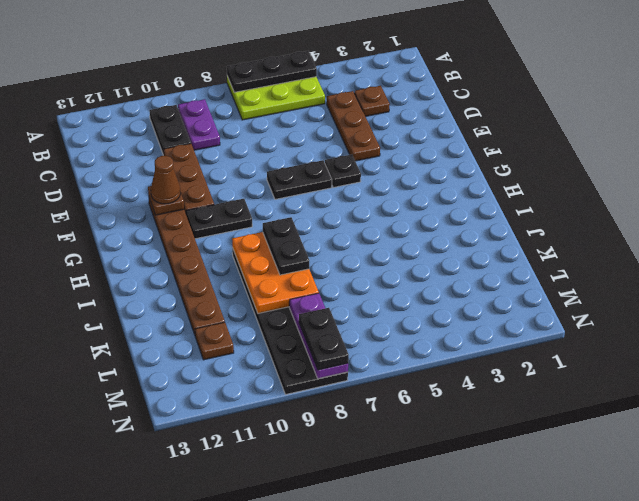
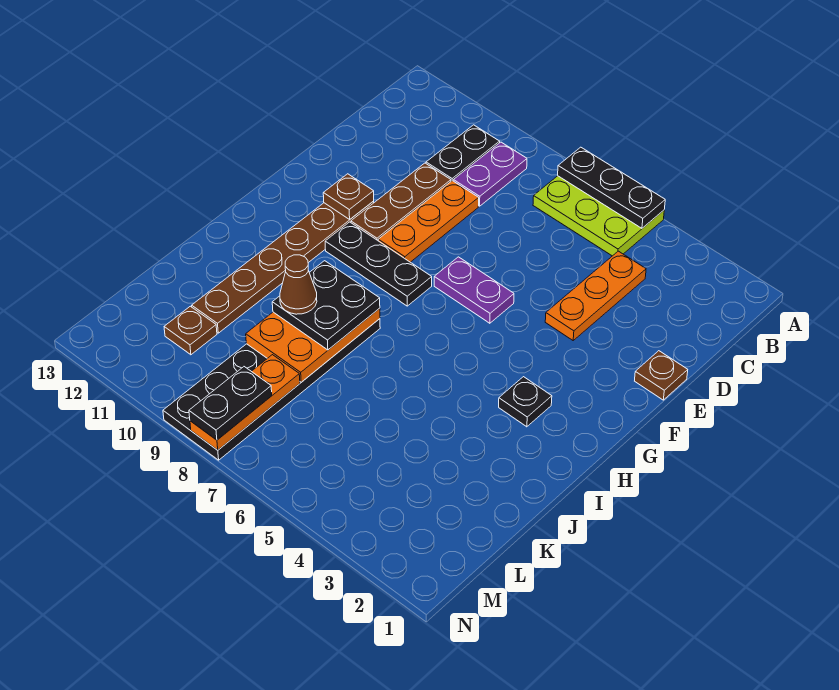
brown 1x1 plate [354,86,390,116] -> brown 1x1 plate moved to [635,351,688,400]
brown 1x3 plate [327,91,380,161] -> orange 1x3 plate [545,251,646,340]
none -> orange 1x3 plate [378,181,479,262]
black 1x1 plate [325,155,361,188] -> black 1x1 plate moved to [499,377,552,427]
black 1x2 plate [267,160,332,199] -> purple 1x2 plate [434,257,514,323]
brown 1x1 cone [151,155,181,204] -> brown 1x1 cone moved to [280,255,317,314]
black 1x2 plate [186,199,252,239] -> black 1x3 plate [325,222,432,306]
black 1x2 plate [263,217,309,275] -> black 2x2 plate [272,261,380,350]
purple 1x3 plate [289,293,348,379] -> orange 1x3 plate [190,355,300,450]

